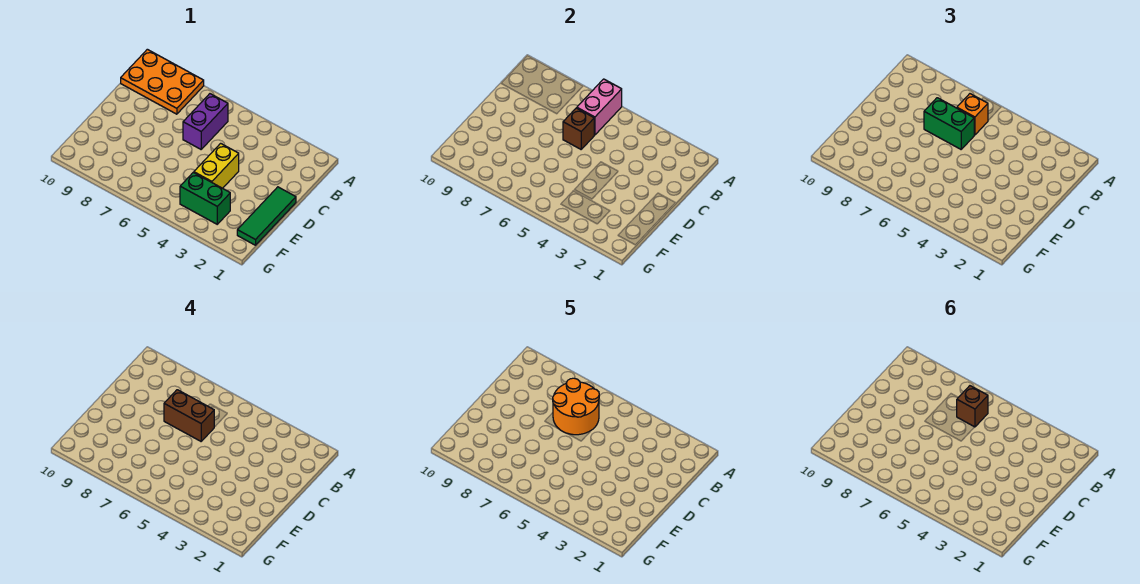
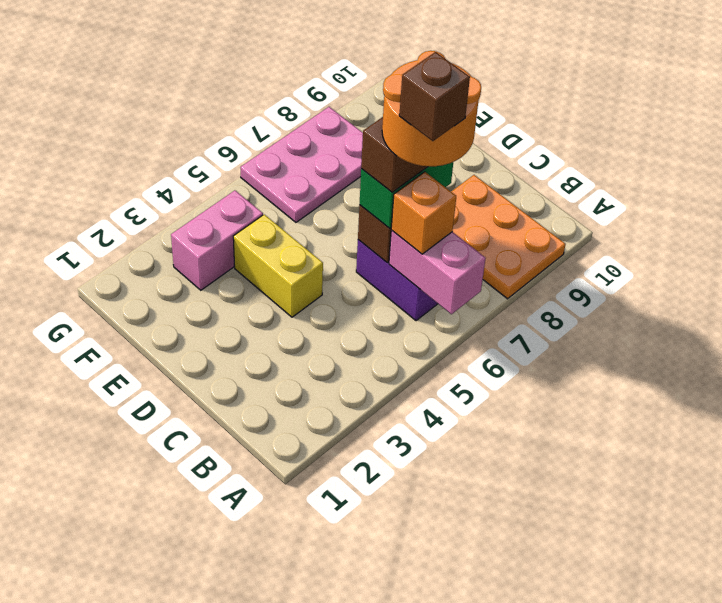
orange 2x3 plate [121,49,204,114] -> orange 2x3 plate turned to [451,175,566,299]
green 1x3 tile [237,187,296,245] -> none
green 1x2 brick [180,173,230,224] -> pink 1x2 brick [171,191,263,290]
none -> pink 2x3 plate [240,107,363,222]

